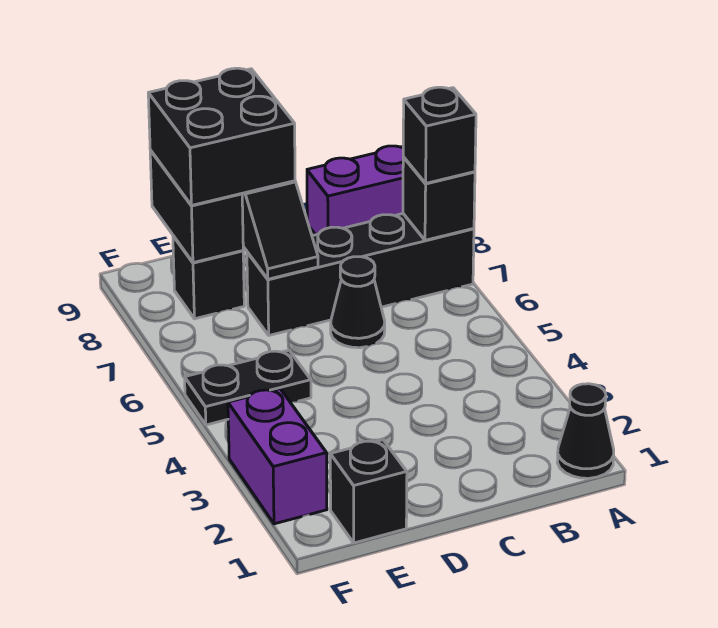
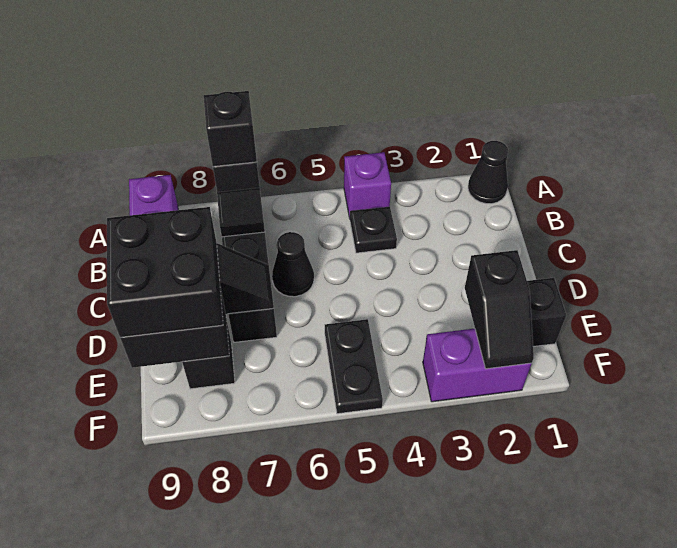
none -> purple 1x1 brick [344,152,391,218]
none -> black 1x1 plate [350,207,397,253]
none -> black 1x1 tile [217,188,265,237]
none -> black 1x2 slope [465,250,534,369]

